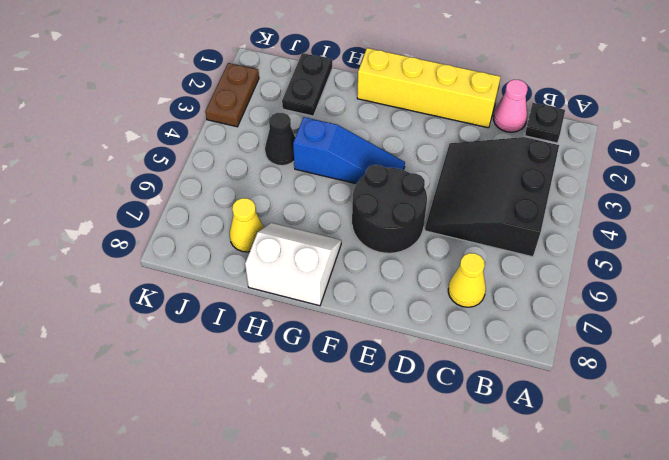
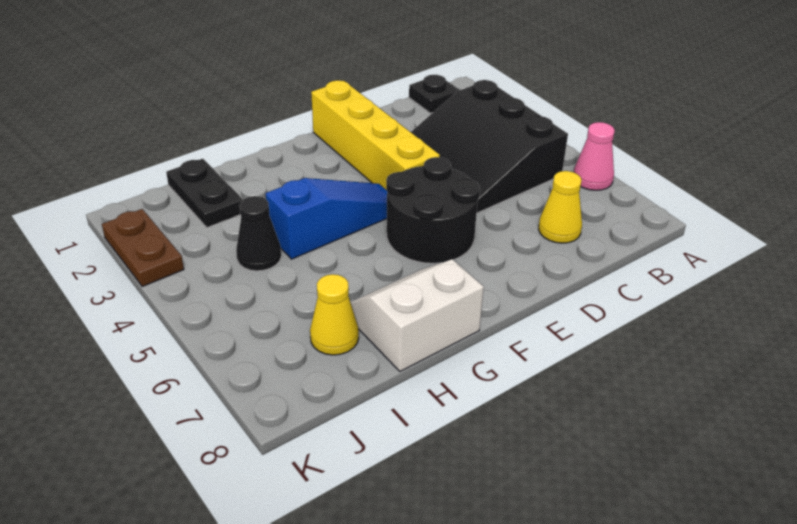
pink 1x1 cone [493,80,528,132] -> pink 1x1 cone moved to [574,122,615,190]
yellow 1x4 brick [357,48,501,128] -> yellow 1x4 brick turned to [311,80,440,190]

